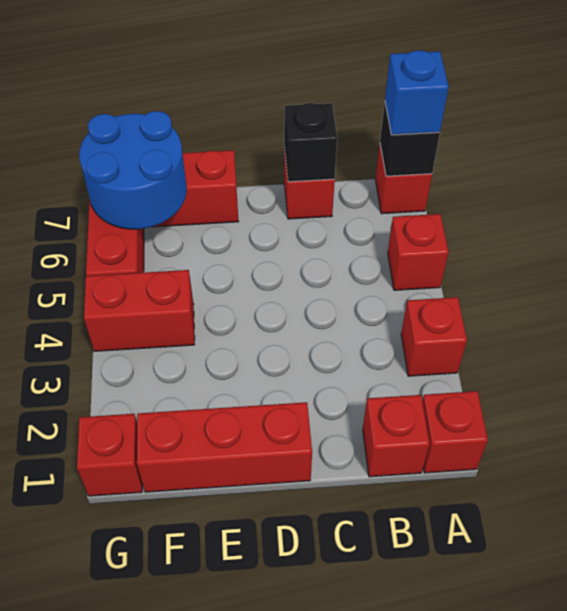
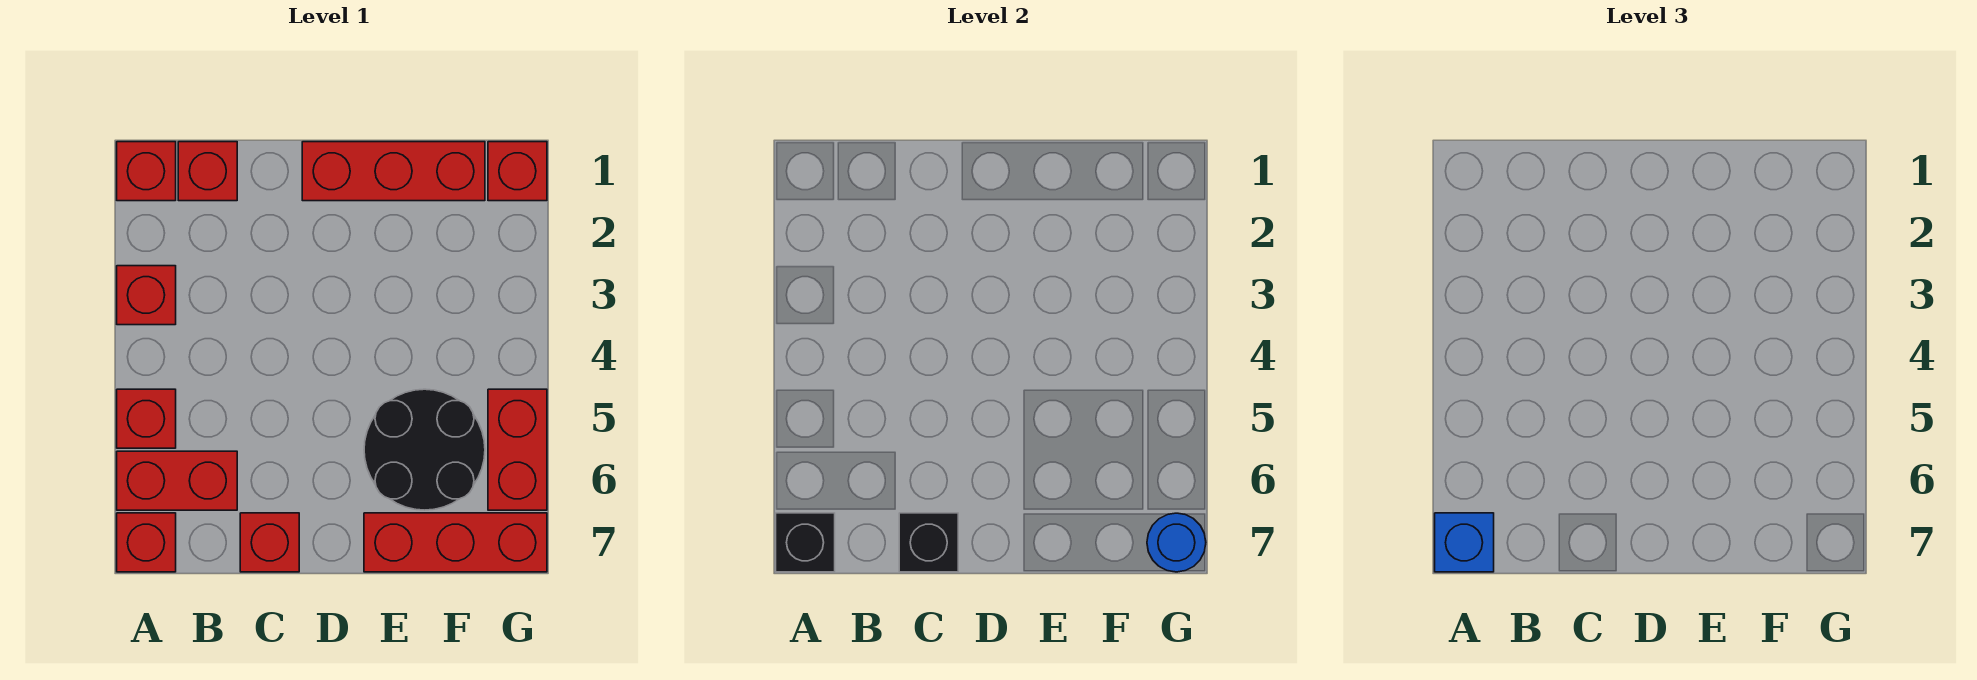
none -> black 2x2 round brick [364,389,485,510]
red 1x2 brick [84,270,195,351] -> red 1x2 brick moved to [117,451,237,510]
blue 2x2 round brick [79,111,187,229] -> blue 1x1 round brick [1147,513,1206,572]

